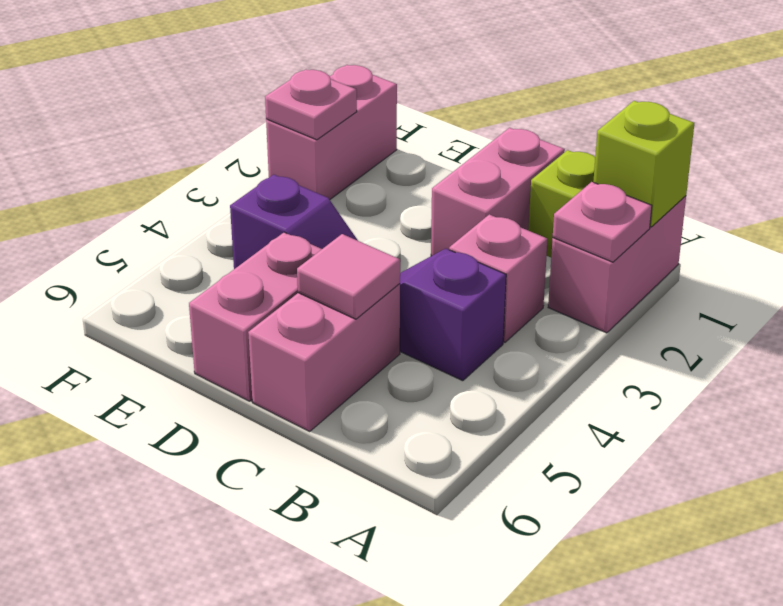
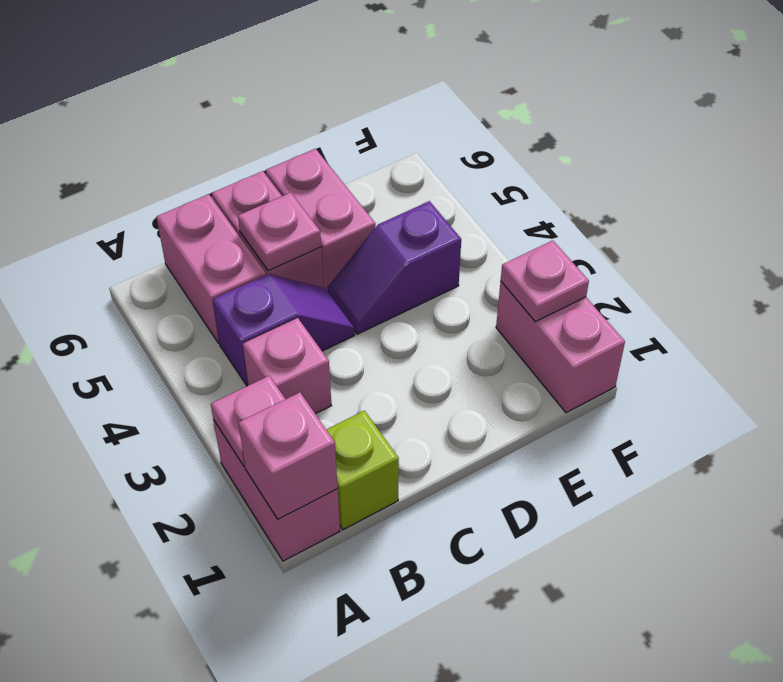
lime 1x1 brick [593,101,694,227] -> pink 1x1 brick [238,393,338,519]
pink 1x2 brick [431,128,565,256] -> pink 1x2 brick moved to [156,194,266,343]
pink 1x1 tile [297,234,400,319] -> pink 1x1 plate [238,193,321,271]

